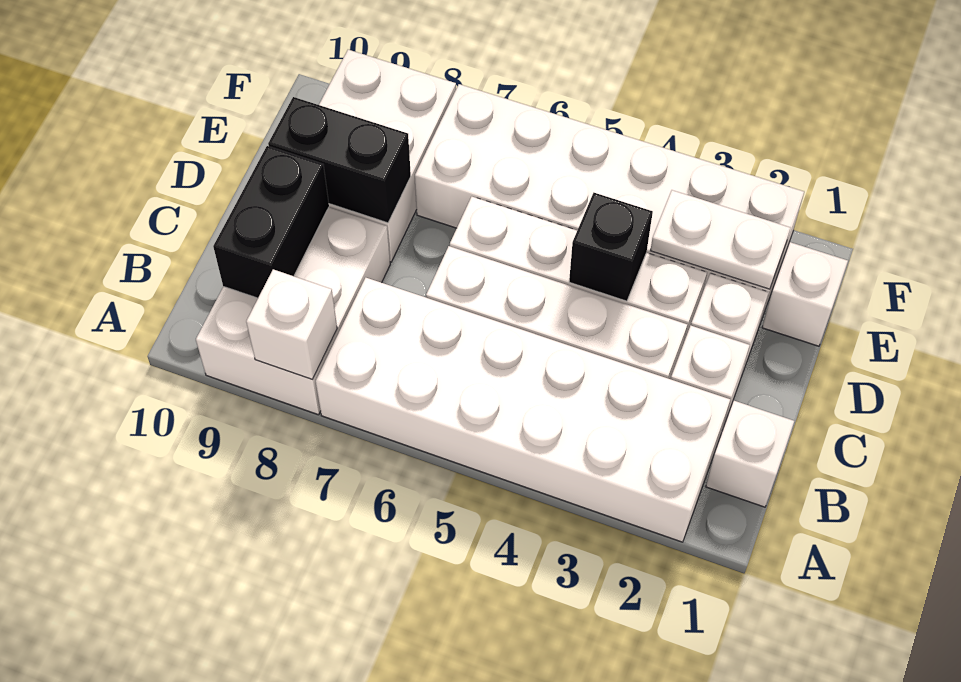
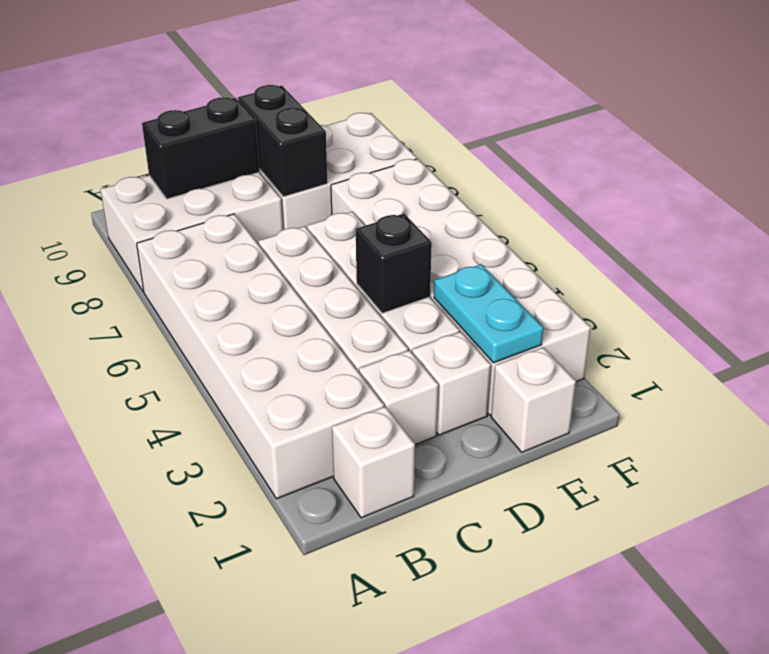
white 1x1 brick [246,269,337,379] -> none
white 1x2 plate [650,190,790,289] -> cyan 1x2 plate [434,264,543,363]

